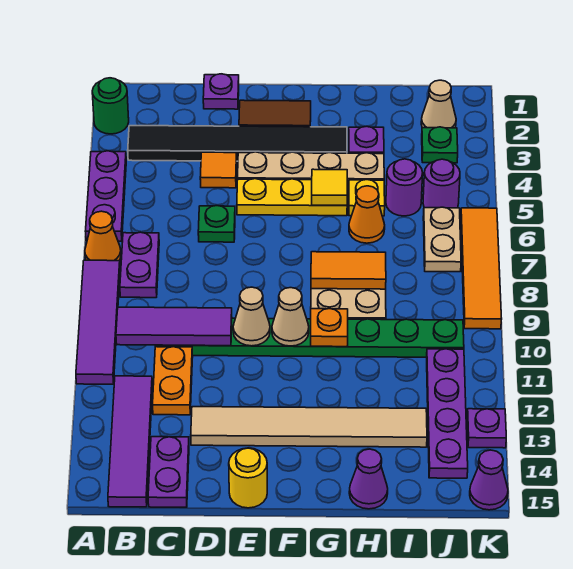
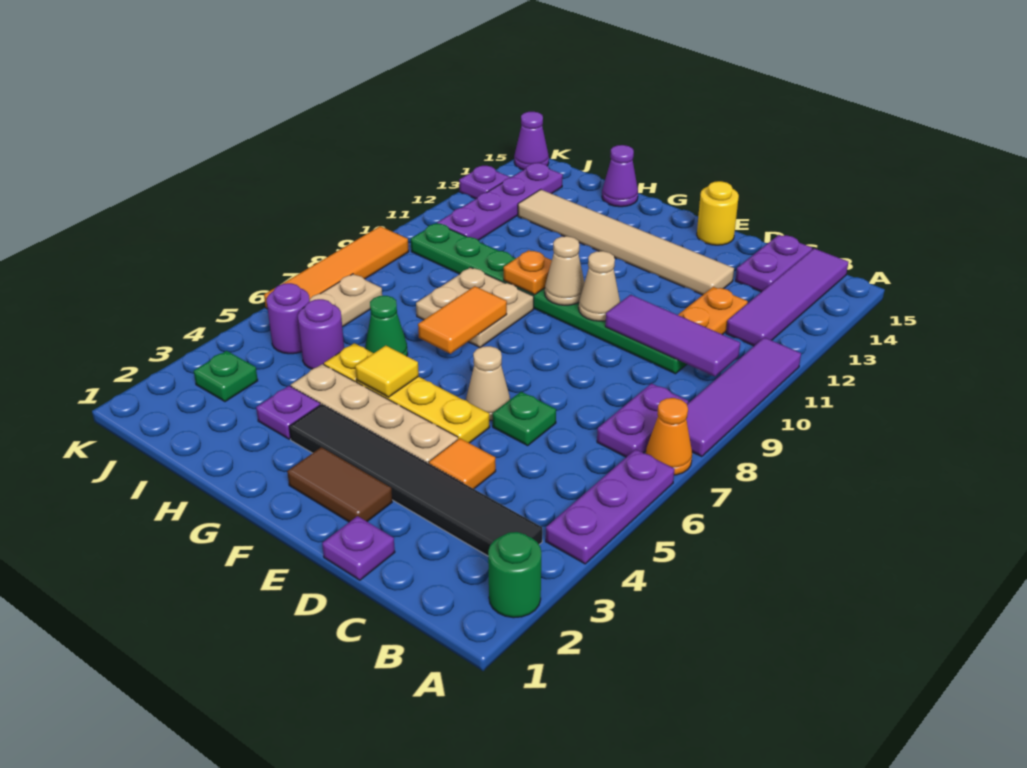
orange 1x2 tile [311,252,386,289] -> orange 1x2 tile turned to [418,286,507,354]
orange 1x1 cone [349,186,385,243] -> green 1x1 cone [365,296,408,356]
tan 1x1 cone [421,80,456,128] -> tan 1x1 cone moved to [466,346,510,421]

